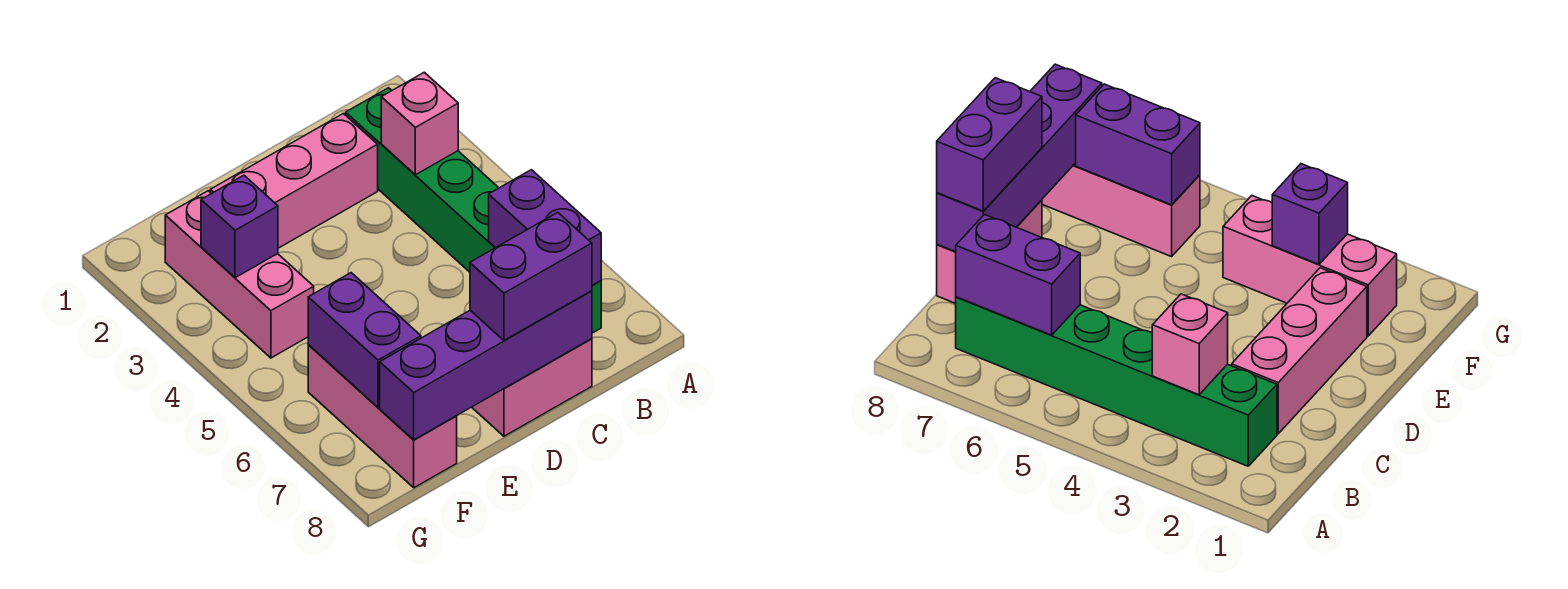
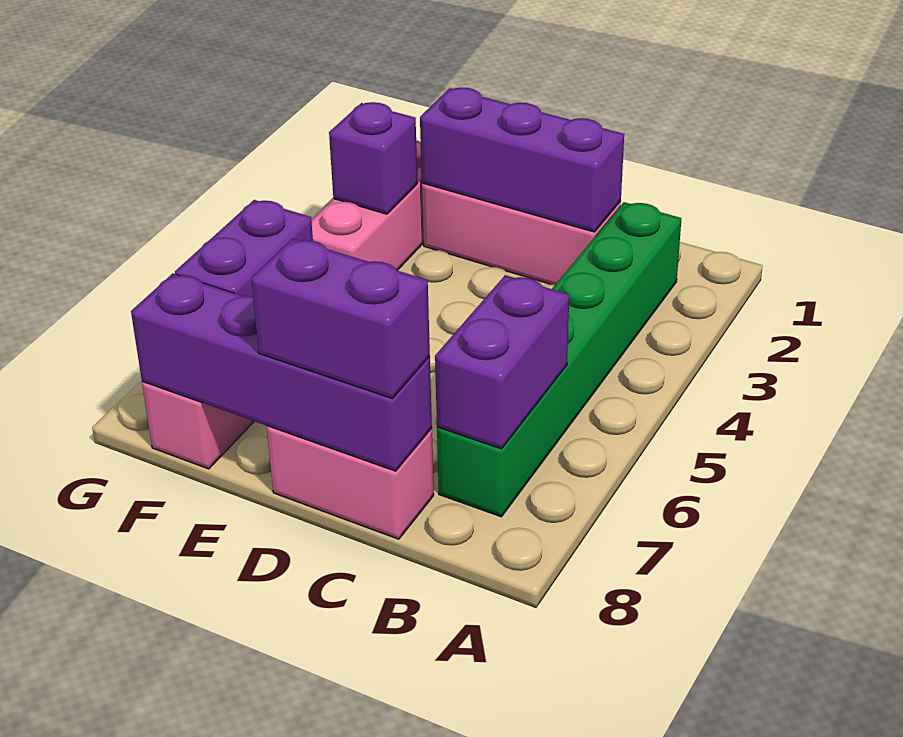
pink 1x1 brick [381,72,458,175] -> none
none -> purple 1x3 brick [420,87,624,232]

